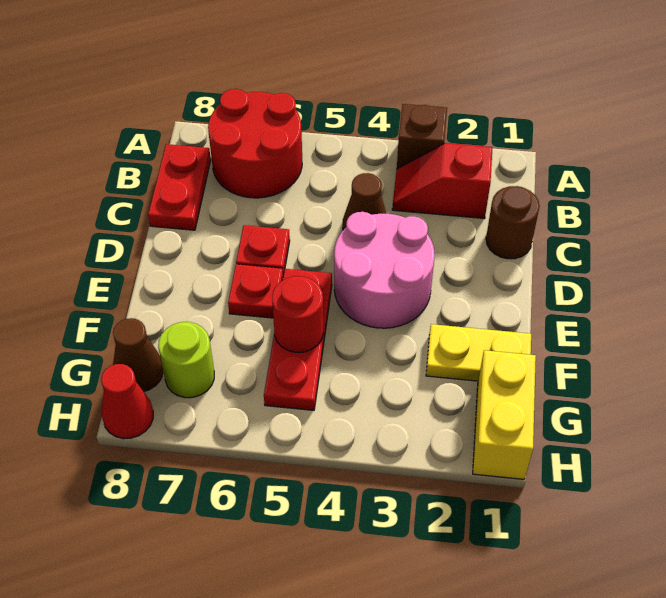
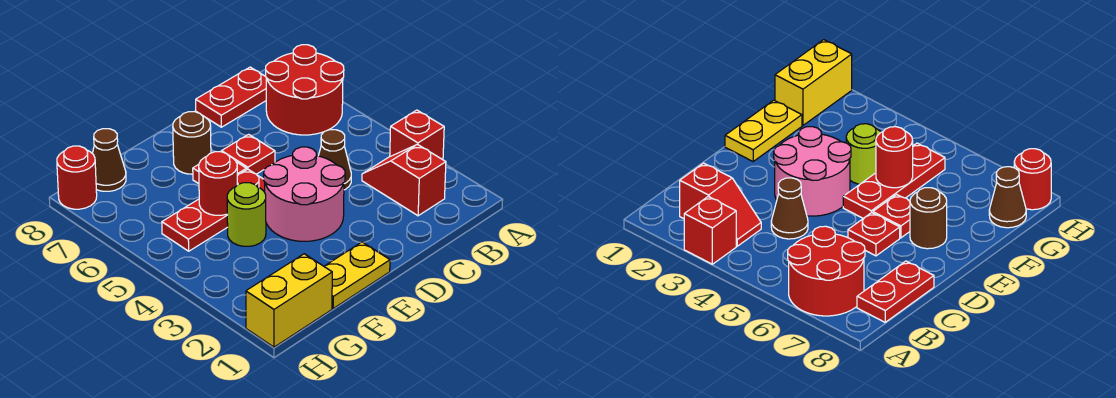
brown 1x1 brick [397,104,447,169] -> red 1x1 brick [390,110,444,160]
brown 1x1 round brick [486,186,540,259] -> brown 1x1 round brick moved to [173,112,211,174]
yellow 1x2 plate [426,324,531,381] -> yellow 1x2 plate turned to [324,242,390,308]
lime 1x1 round brick [158,322,214,398] -> lime 1x1 round brick moved to [227,183,266,246]
red 1x1 cone [101,364,153,439] -> red 1x1 round brick [57,146,97,209]

